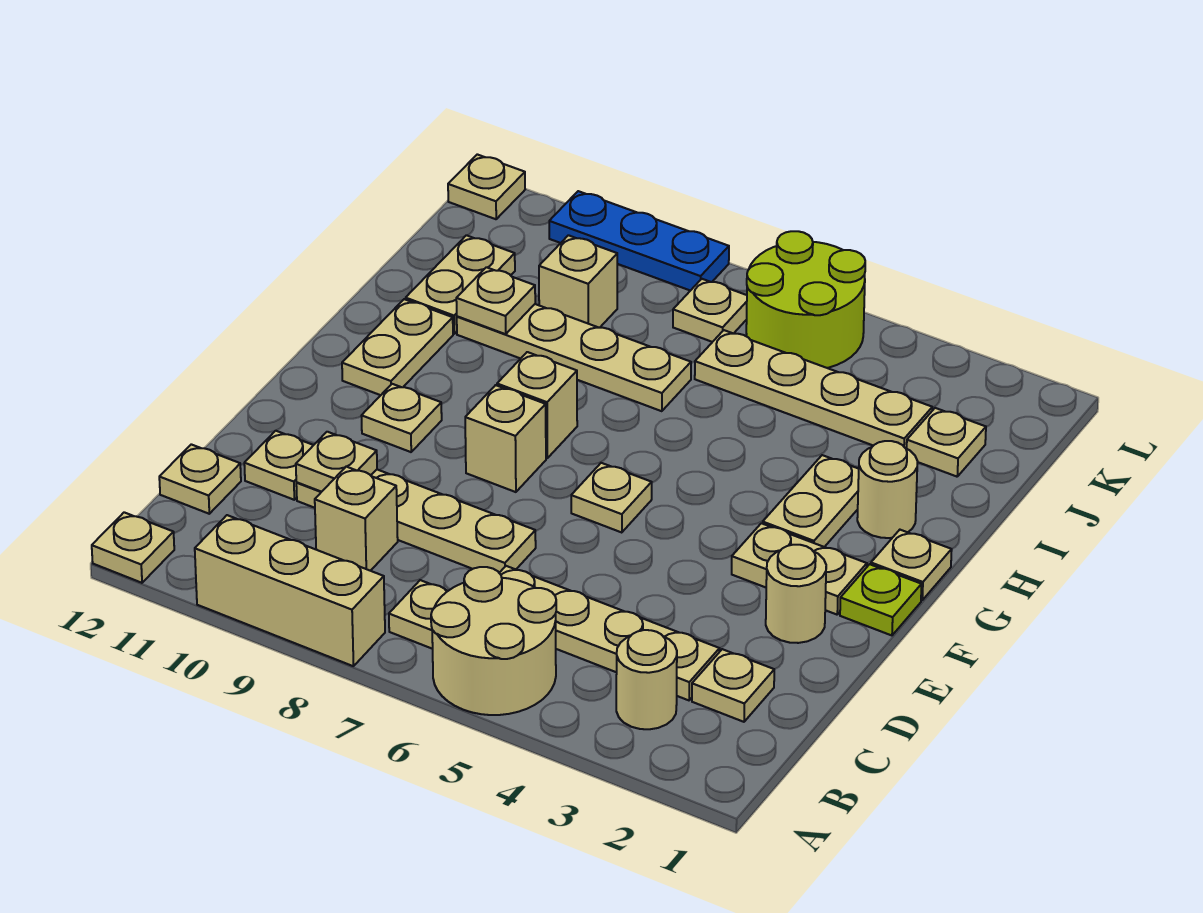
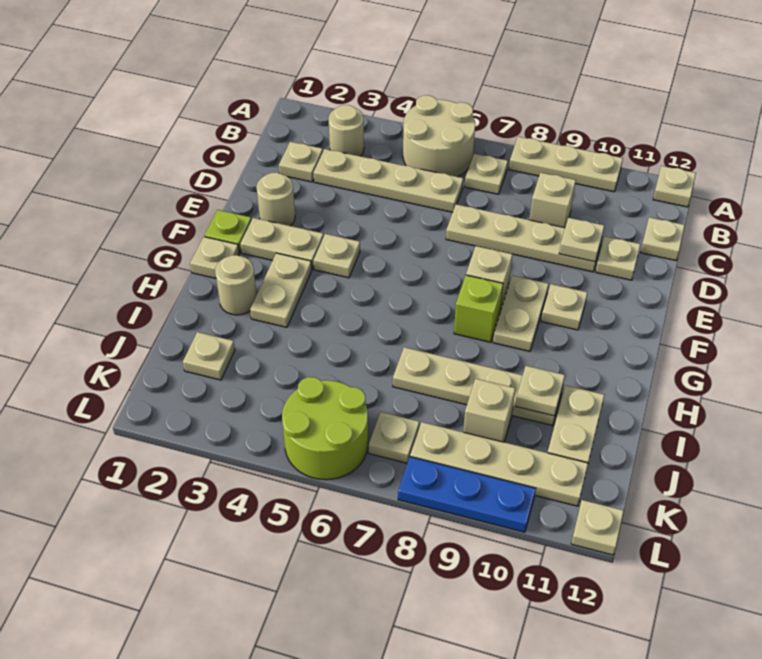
tan 1x3 brick [195,515,385,666] -> tan 1x3 plate [509,137,623,192]
tan 1x1 plate [571,463,652,533] -> tan 1x1 plate moved to [314,234,360,278]
tan 1x1 brick [497,352,577,458] -> lime 1x1 brick [454,275,503,342]
tan 1x2 plate [342,299,453,395] -> tan 1x2 plate moved to [493,275,548,351]
tan 1x4 plate [695,330,932,449] -> tan 1x4 plate moved to [410,422,588,506]

